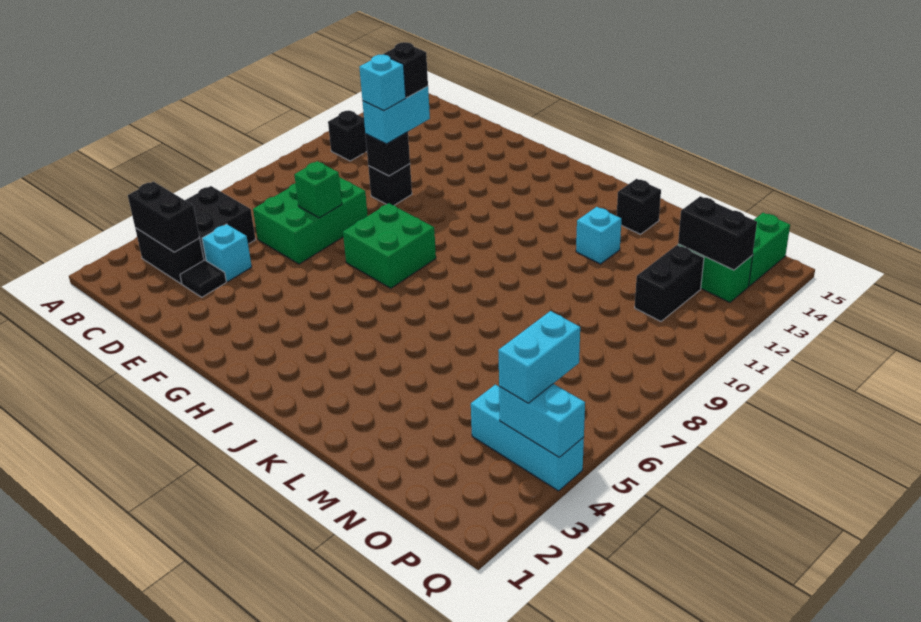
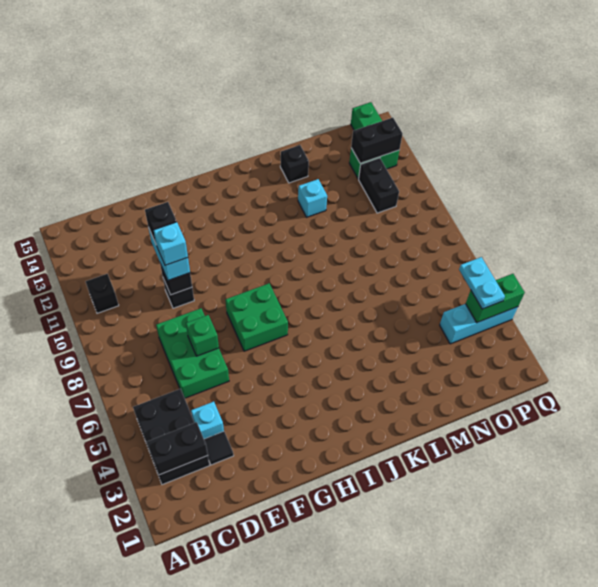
cyan 1x2 brick [499,384,585,457] -> green 1x2 brick [466,274,525,322]
cyan 1x2 brick [498,311,580,403] -> cyan 1x2 plate [459,257,505,309]

